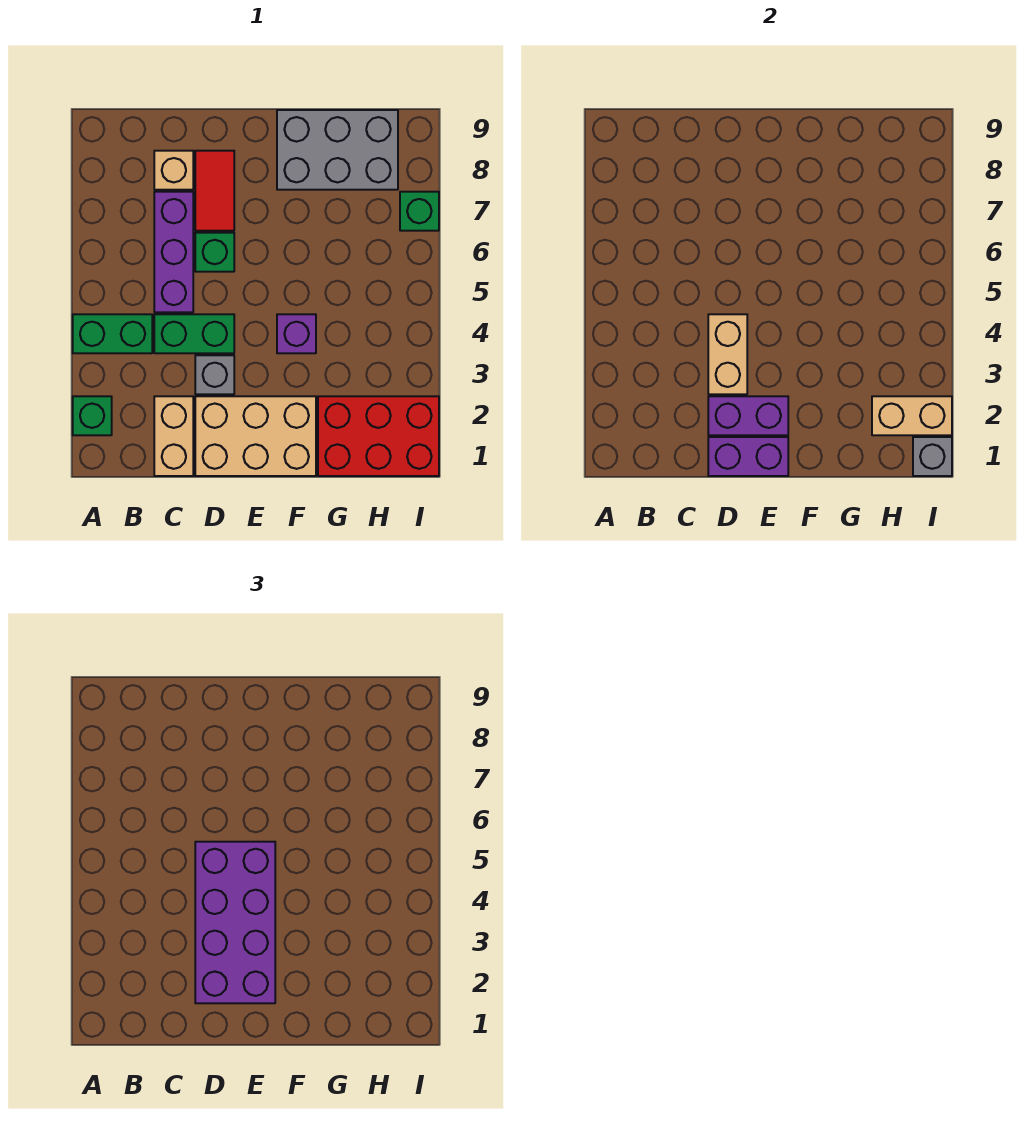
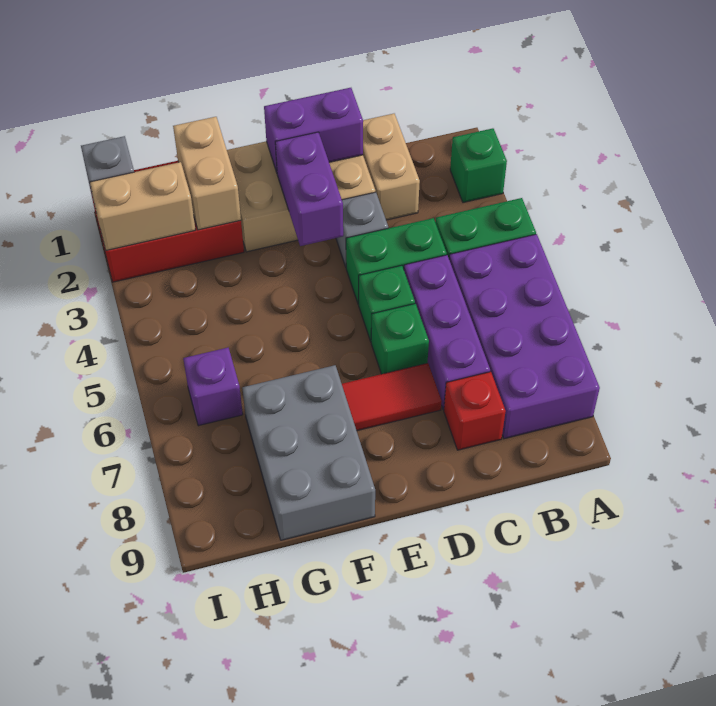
tan 1x1 brick [154,151,193,190] -> red 1x1 brick [444,372,506,450]
purple 1x2 brick [708,396,788,435] -> purple 1x2 brick turned to [275,132,343,246]
purple 2x4 brick [195,842,275,1003] -> purple 2x4 brick moved to [449,234,600,439]
tan 1x2 brick [708,314,747,394] -> tan 1x2 brick moved to [173,117,241,230]
red 1x2 tile [195,151,234,231] -> red 1x2 tile turned to [342,363,442,431]
purple 1x1 brick [277,314,316,353] -> purple 1x1 brick moved to [183,348,243,426]
grey 2x3 brick [277,110,398,190] -> grey 2x3 brick turned to [243,365,375,540]
green 1x1 brick [400,192,439,231] -> green 1x1 brick moved to [359,265,415,341]

